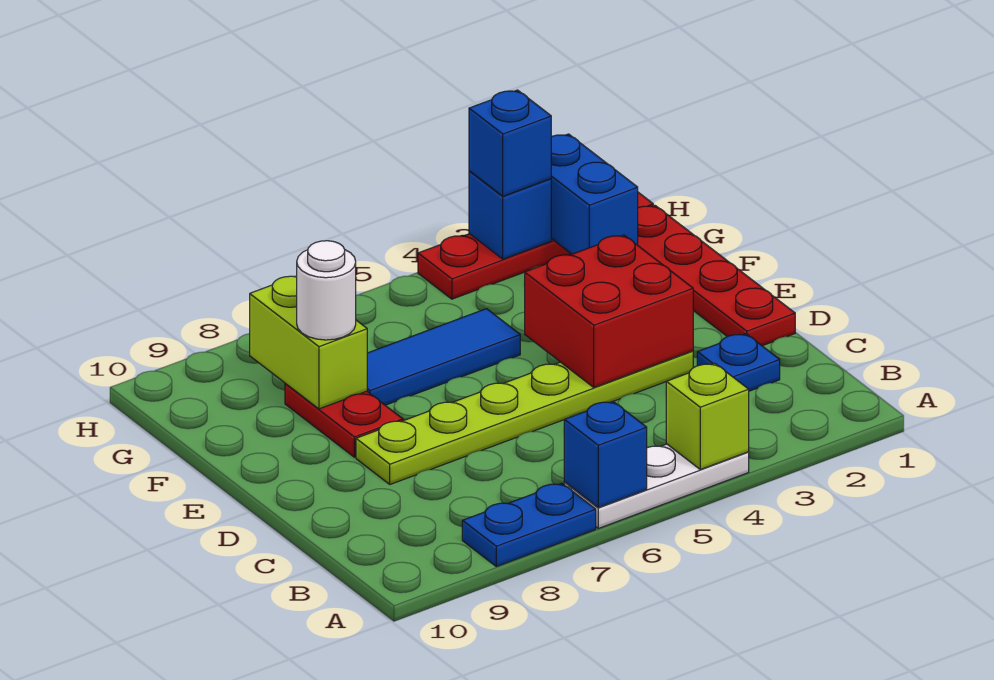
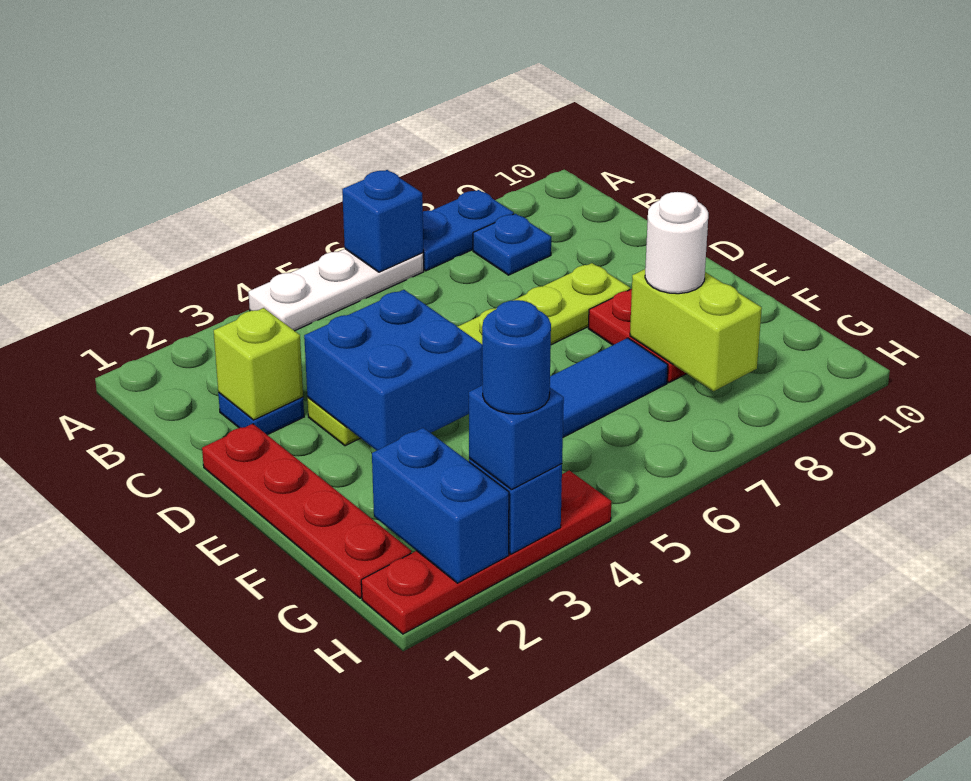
lime 1x1 brick [666,363,749,469] -> lime 1x1 brick moved to [214,308,303,420]
none -> blue 1x1 plate [473,214,551,275]
red 2x2 brick [525,235,693,387] -> blue 2x2 brick [304,290,483,451]
none -> blue 1x1 round brick [482,300,551,414]

